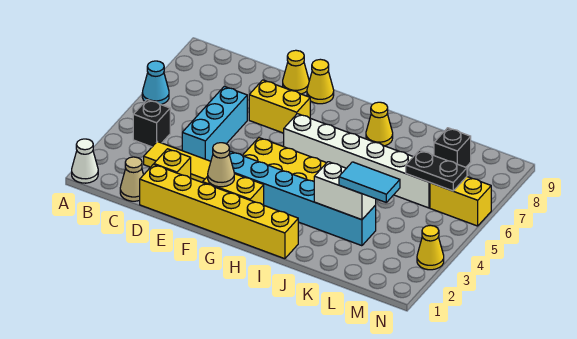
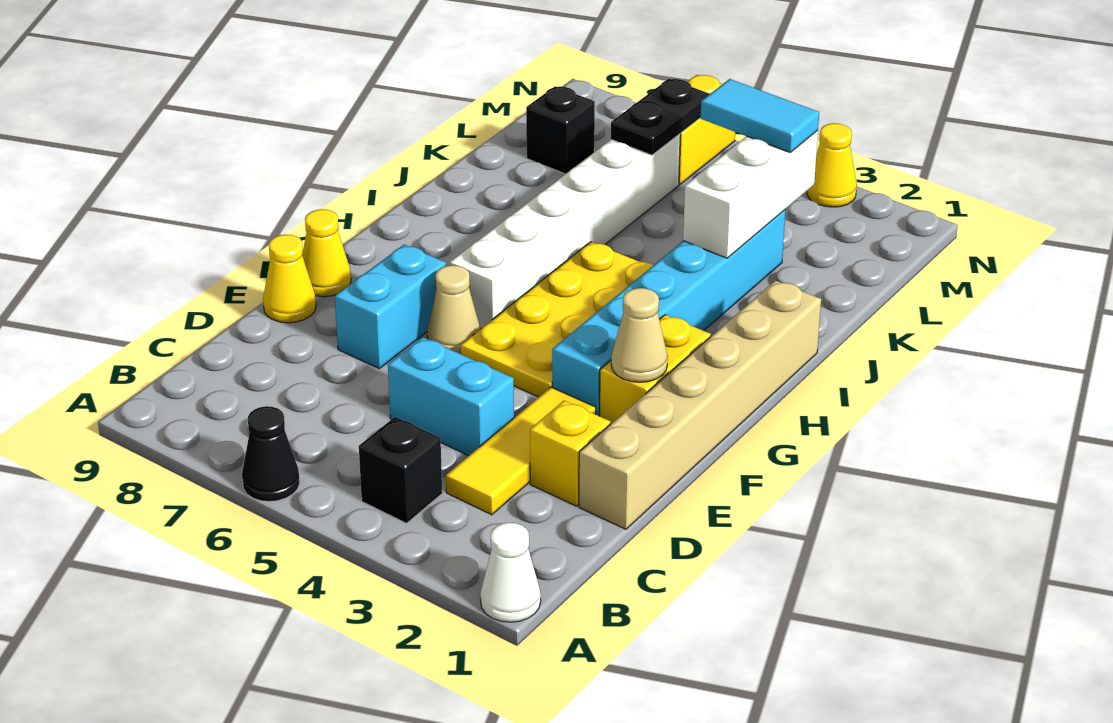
cyan 1x1 cone [142,61,169,104] -> black 1x1 cone [242,406,300,502]
tan 1x1 cone [120,157,143,201] -> tan 1x1 cone moved to [427,265,480,354]
yellow 1x6 brick [140,164,299,259] -> tan 1x6 brick [579,280,821,529]
cyan 1x3 brick [182,87,247,161] -> cyan 1x2 brick [388,337,514,456]
yellow 1x2 brick [249,80,310,133] -> cyan 1x2 brick [335,245,446,369]
yellow 1x1 cone [366,102,393,146] -> none
white 1x2 brick [314,162,376,220] -> white 1x3 brick [683,130,818,258]
cyan 1x2 tile [339,162,400,202] -> cyan 1x2 tile turned to [700,79,819,152]

